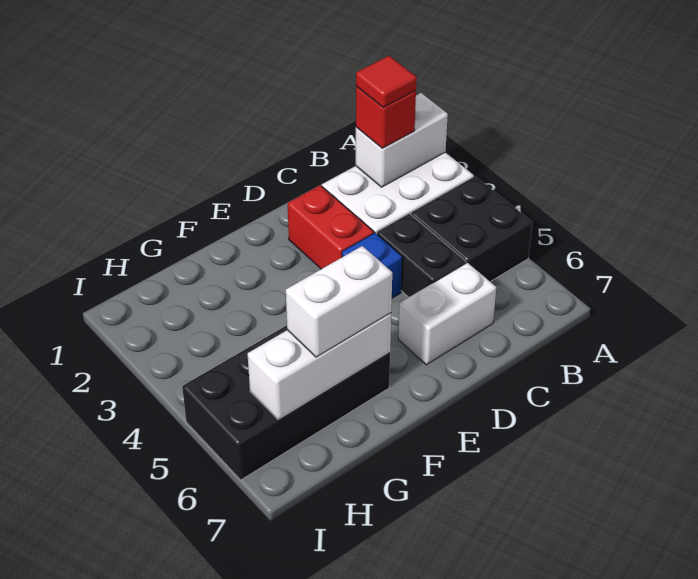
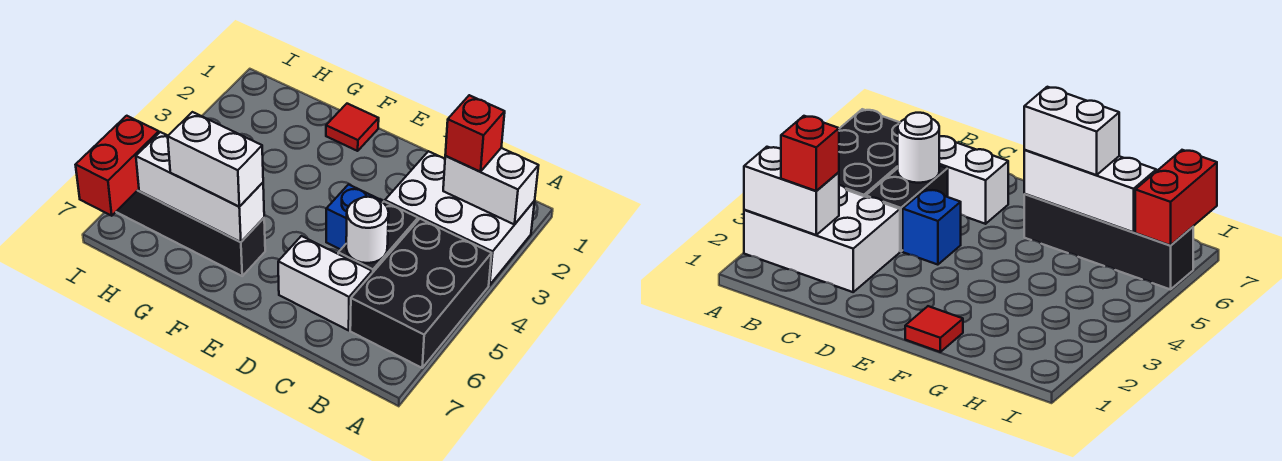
black 2x2 brick [411,176,532,282] -> black 2x3 brick [350,219,492,368]
red 1x1 tile [356,56,417,107] -> red 1x1 tile moved to [326,104,379,151]
none -> white 1x1 round brick [346,197,389,263]
red 1x2 brick [288,185,374,269] -> red 1x2 brick moved to [76,116,159,216]
black 2x4 brick [182,325,390,480] -> black 1x4 brick [116,189,265,276]

